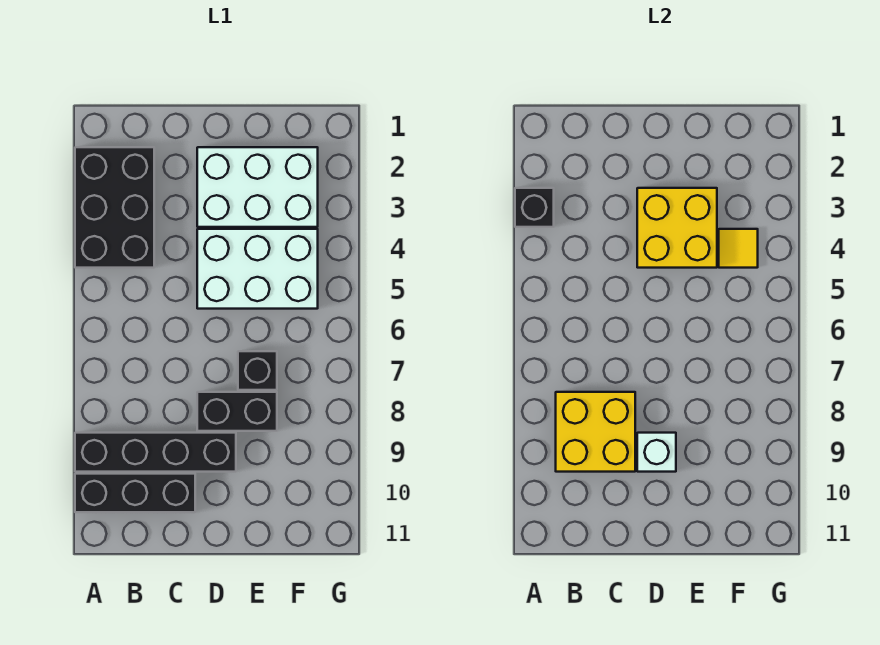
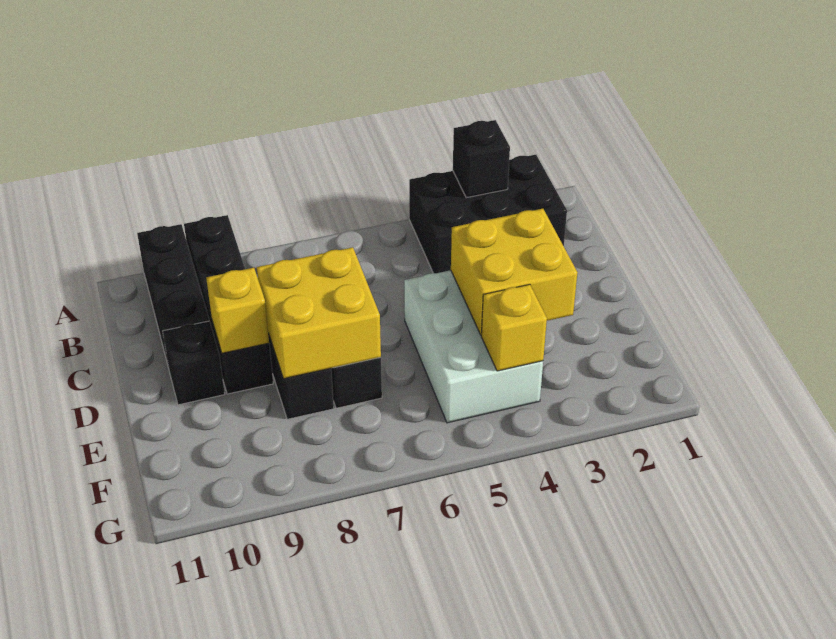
yellow 2x2 brick [556,392,635,472] -> yellow 2x2 brick moved to [257,247,381,379]
white 2x3 brick [197,147,318,227] -> none
white 1x1 brick [637,433,676,472] -> yellow 1x1 brick [206,268,269,353]
none -> black 1x1 brick [162,321,225,405]
yellow 1x1 tile [719,229,758,268] -> yellow 1x1 brick [481,284,547,371]

